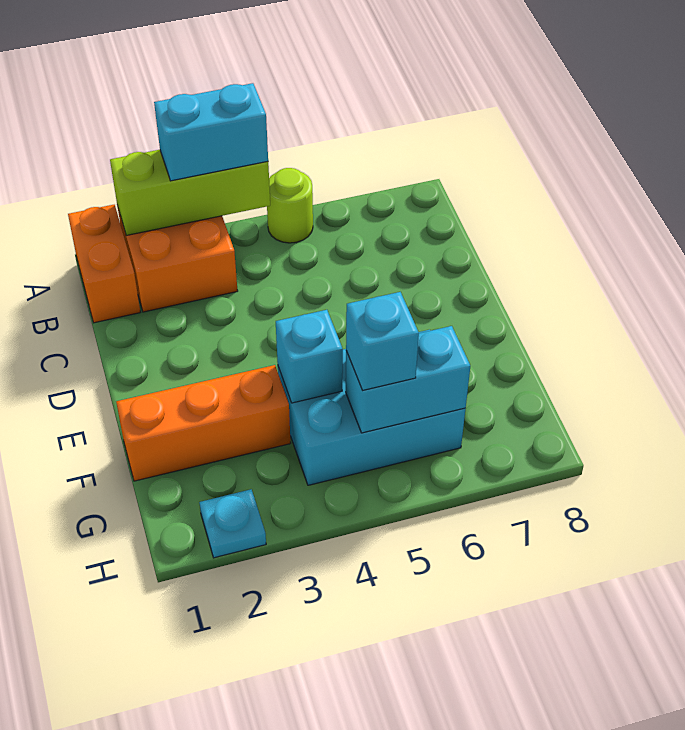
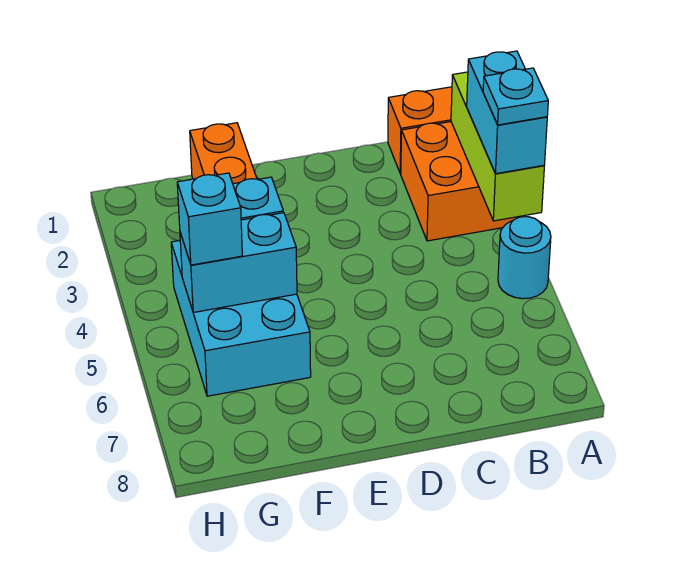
lime 1x1 round brick [267,168,313,243] -> cyan 1x1 round brick [498,217,551,299]
cyan 1x2 brick [346,326,470,433] -> cyan 1x2 brick turned to [180,213,297,312]
cyan 1x1 plate [199,489,266,558] -> cyan 1x1 plate moved to [483,68,548,125]

